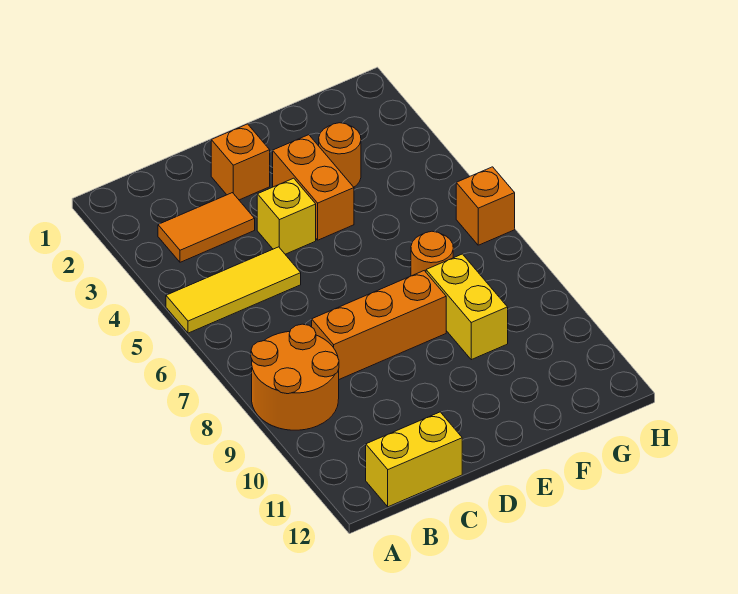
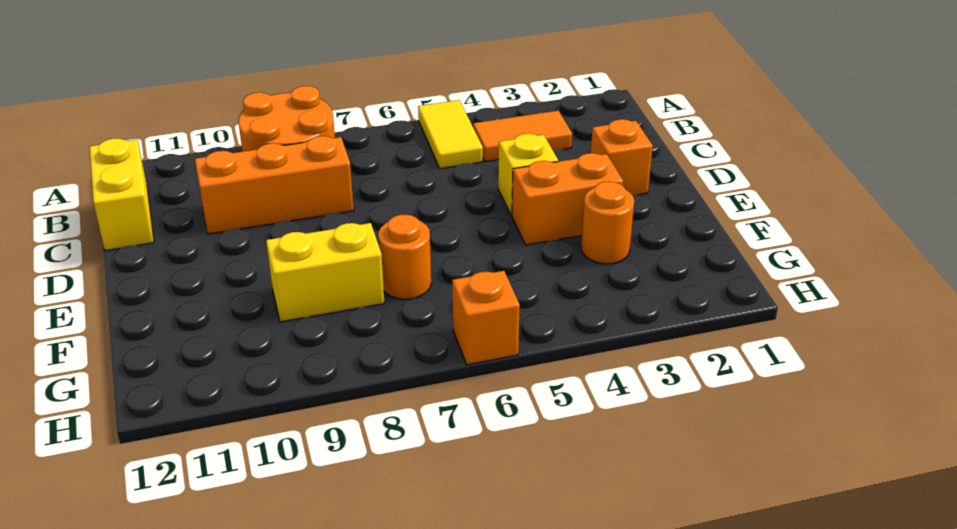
yellow 1x3 tile [166,247,301,333] -> yellow 1x2 tile [418,100,483,169]
orange 1x2 tile [158,193,255,262] -> orange 1x2 tile turned to [473,111,572,162]
orange 1x3 brick [312,271,446,379] -> orange 1x3 brick turned to [195,136,354,234]

